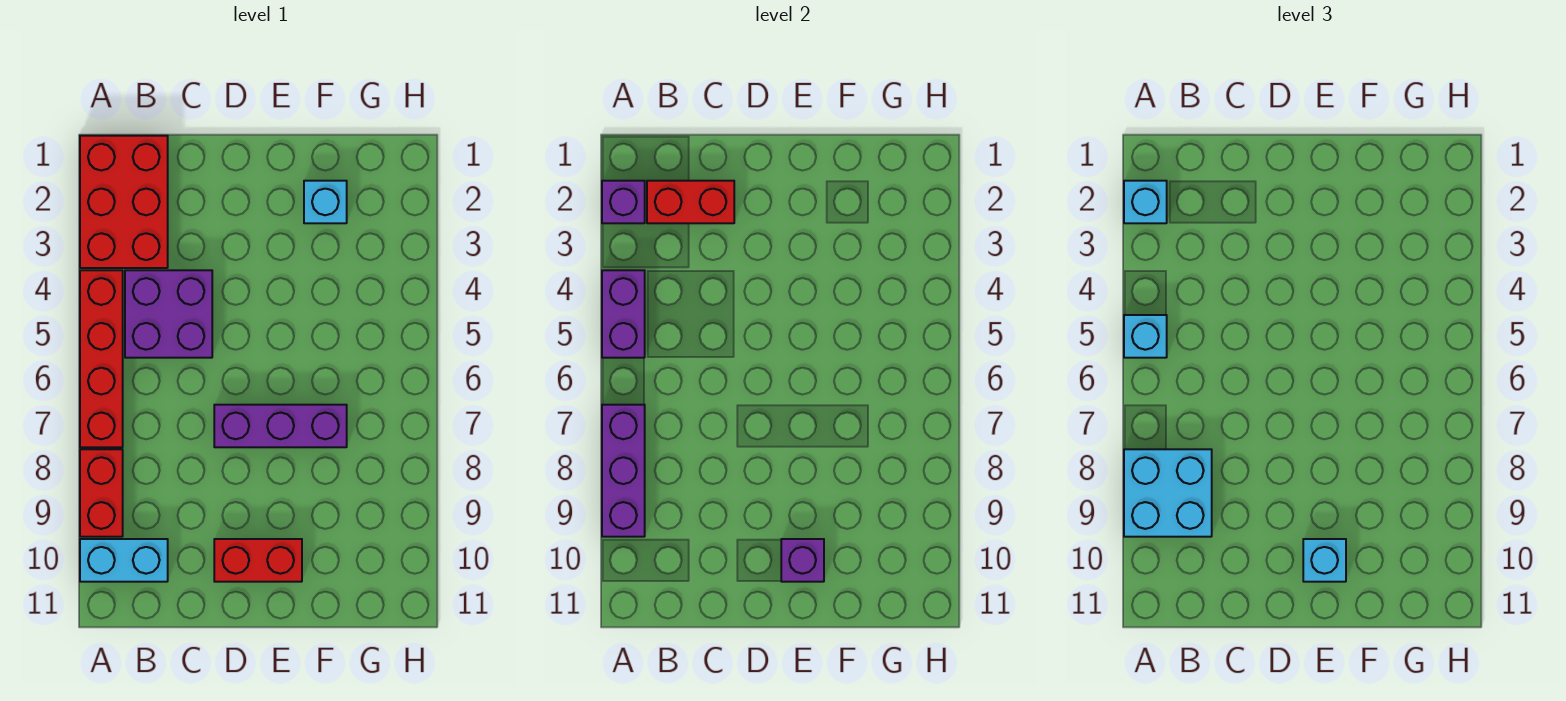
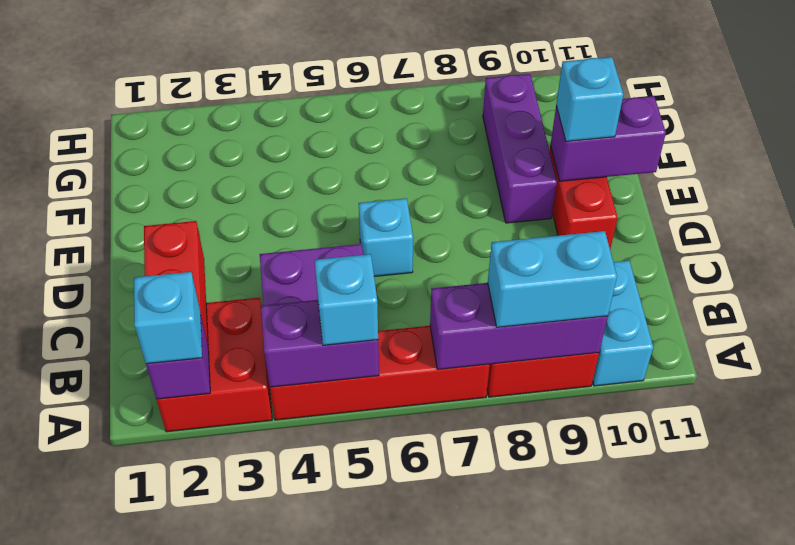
red 2x3 brick [80,136,168,268] -> red 2x2 brick [157,298,272,432]
cyan 2x2 brick [1124,449,1212,537] -> cyan 1x2 brick [488,231,617,327]
purple 1x3 brick [214,405,347,447] -> purple 1x3 brick moved to [483,74,557,223]
purple 1x1 brick [781,539,824,582] -> purple 1x2 brick [551,96,666,181]
cyan 1x1 brick [304,181,347,223] -> cyan 1x1 brick moved to [359,198,413,276]

